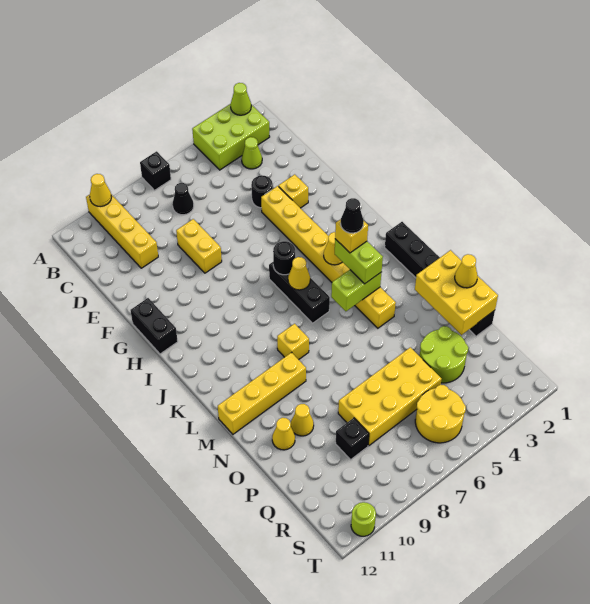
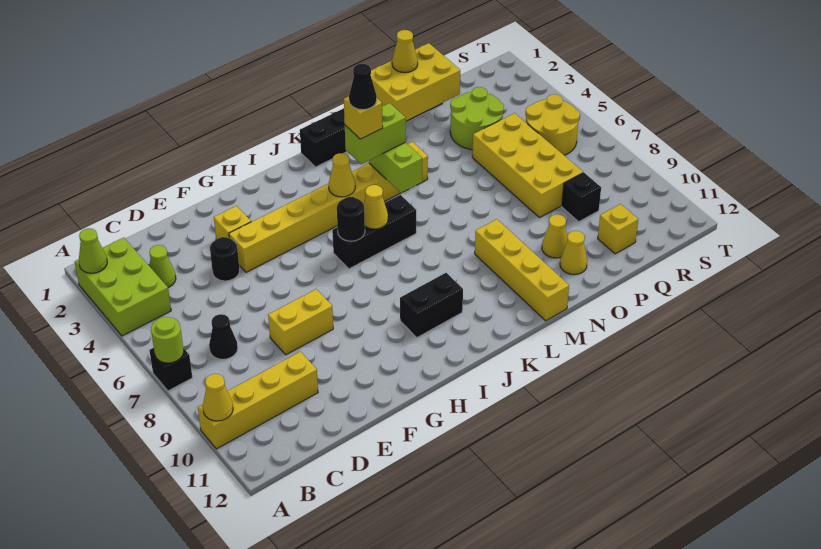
black 1x2 brick [130,298,178,354] -> black 1x2 brick moved to [400,273,463,338]
yellow 1x1 brick [277,324,309,360] -> yellow 1x1 brick moved to [598,204,638,254]
lime 1x1 round brick [351,502,376,536] -> lime 1x1 round brick moved to [151,317,184,363]

